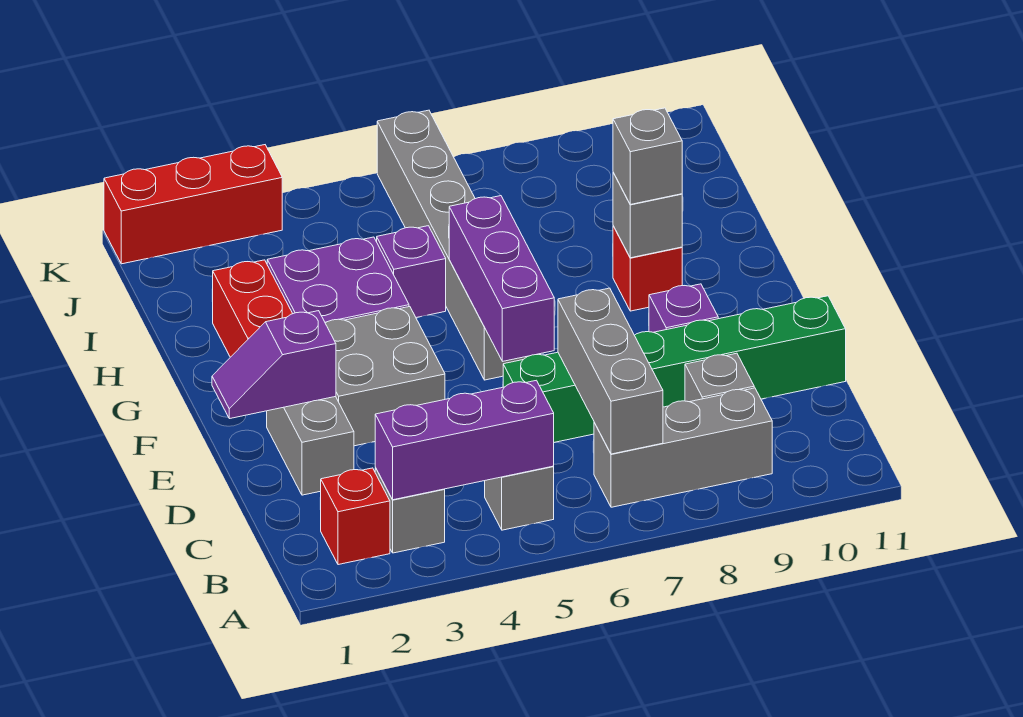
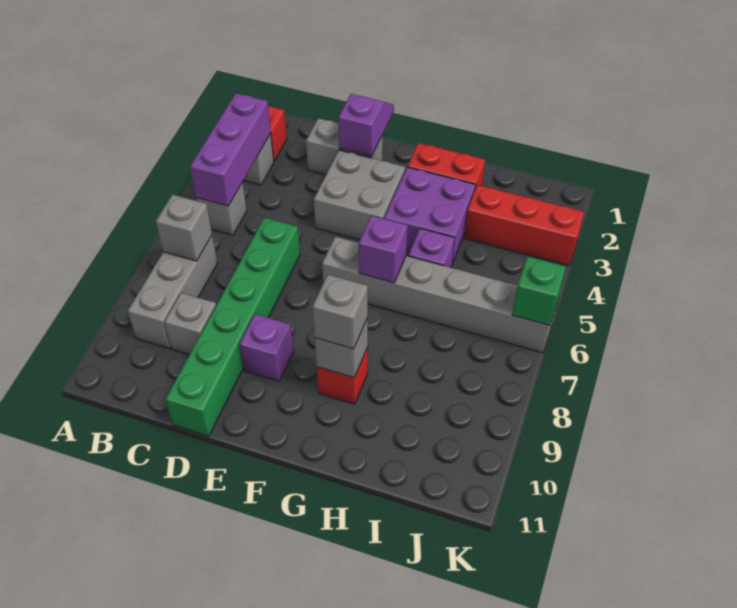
grey 1x3 brick [558,288,663,454] -> grey 1x1 brick [156,195,212,261]
purple 1x3 brick [449,196,554,361] -> purple 1x1 brick [359,215,408,283]
red 1x3 brick [104,145,282,264] -> red 1x3 brick turned to [464,185,584,266]
none -> green 1x1 brick [512,256,566,325]

